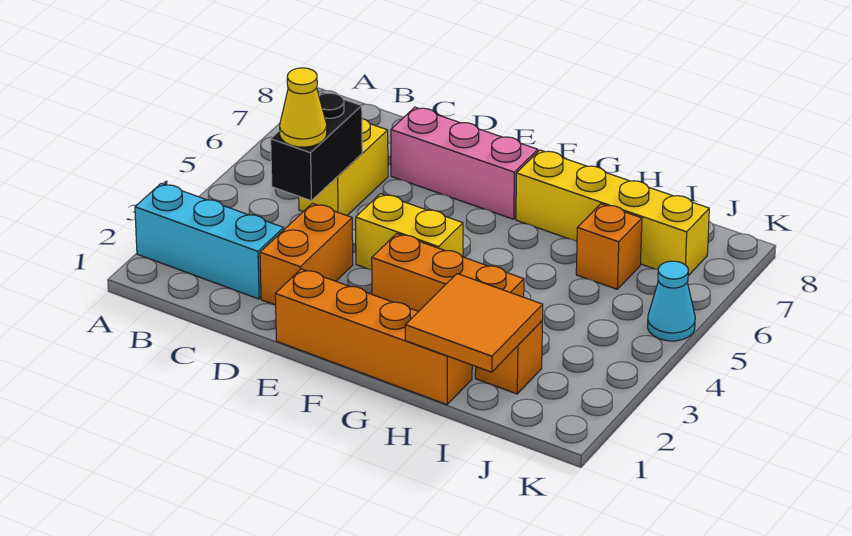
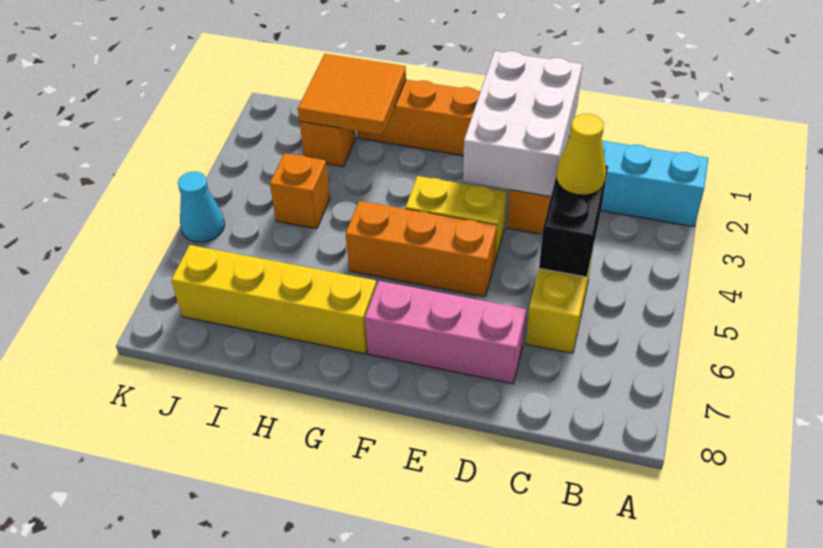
none -> white 2x3 brick [463,51,582,197]
orange 1x3 brick [372,234,524,311] -> orange 1x3 brick moved to [346,201,497,297]
orange 1x1 brick [576,204,642,289] -> orange 1x1 brick moved to [270,153,330,229]

